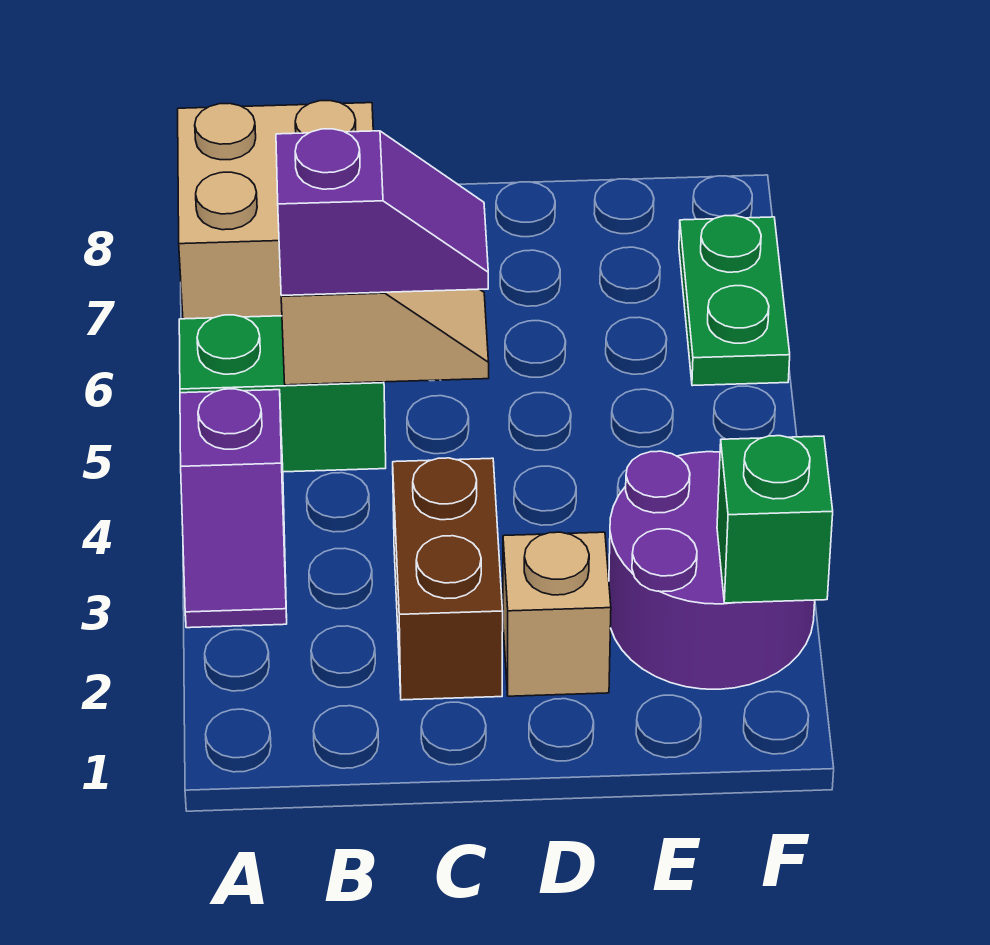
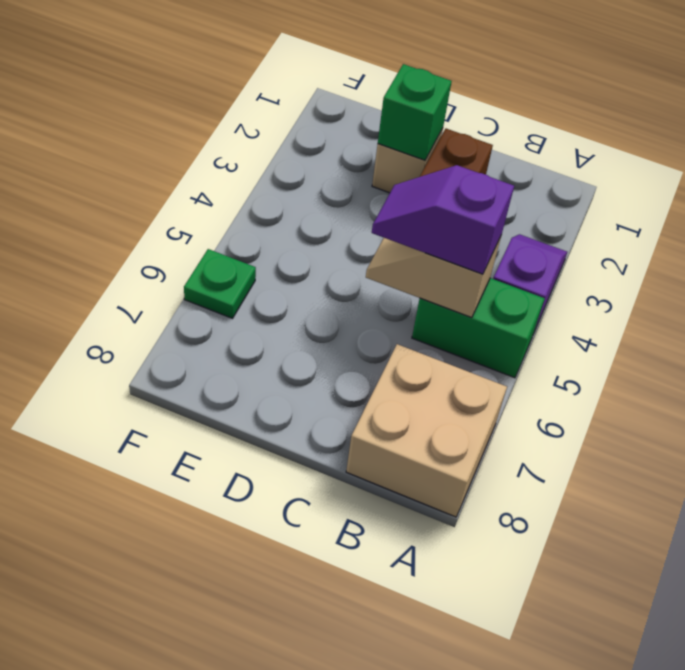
purple 2x2 round brick [609,451,815,689] -> none
green 1x1 brick [717,436,833,603] -> green 1x1 brick moved to [378,64,452,160]
green 1x2 plate [679,216,790,386] -> green 1x1 plate [184,249,256,318]

